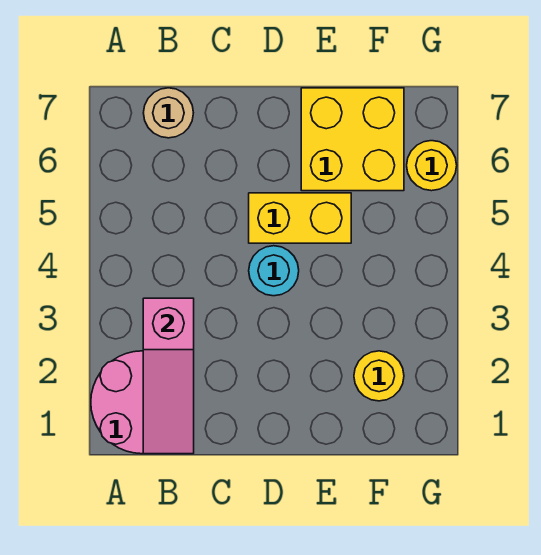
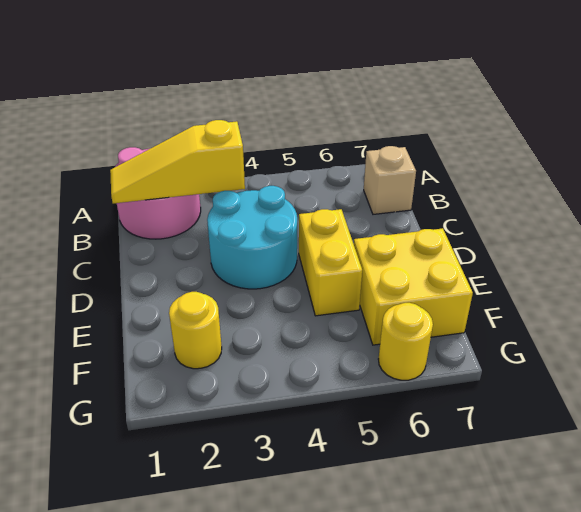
pink 1x3 slope [143,298,194,454] -> yellow 1x3 slope [110,120,245,203]
tan 1x1 round brick [144,88,193,138] -> tan 1x1 brick [364,146,416,214]
cyan 1x1 round brick [249,246,299,296] -> cyan 2x2 round brick [207,186,297,289]

